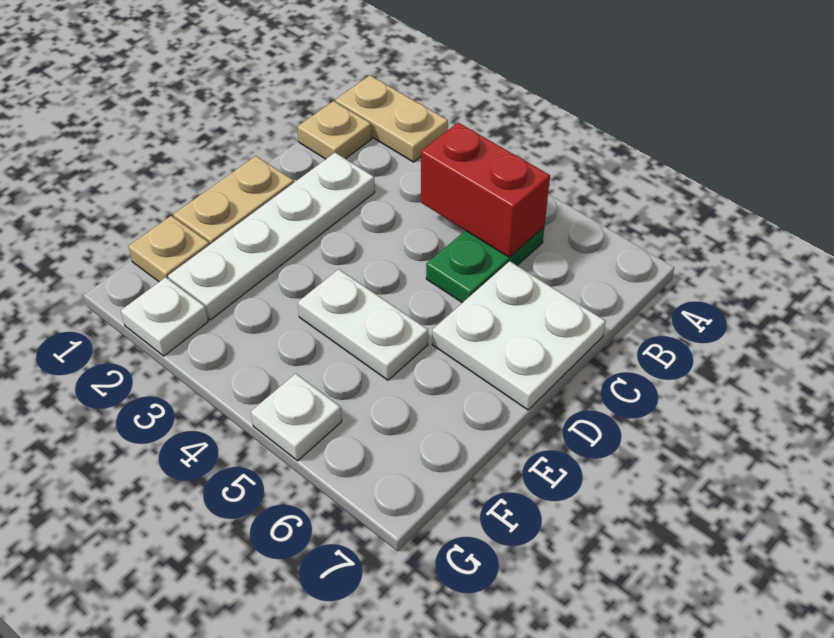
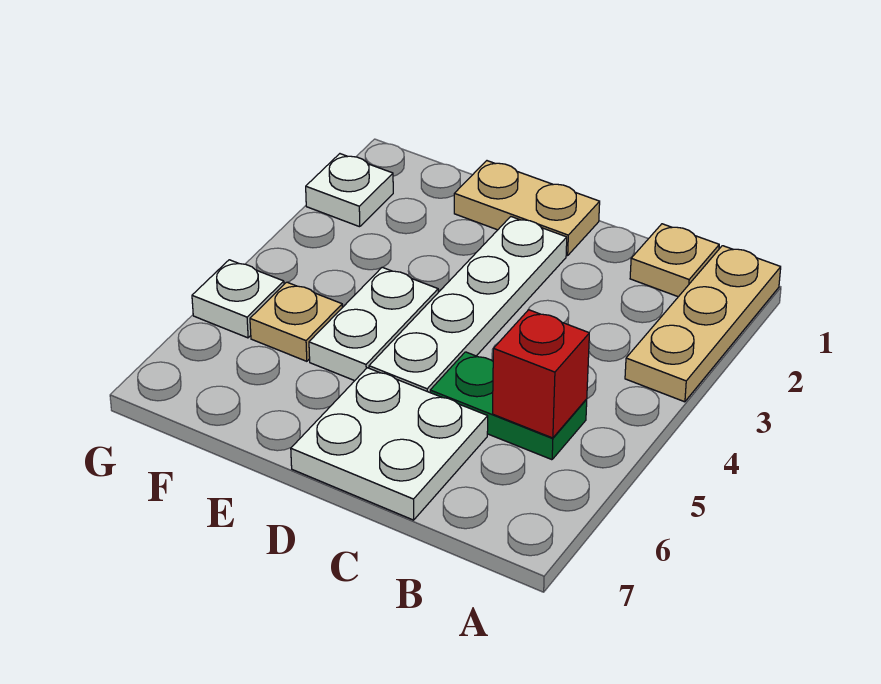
tan 1x2 plate [335,75,448,162] -> tan 1x3 plate [625,246,781,402]
red 1x2 brick [421,123,550,257] -> red 1x1 brick [493,310,589,438]
white 1x4 plate [168,153,375,320] -> white 1x4 plate turned to [369,217,567,392]
tan 1x1 plate [128,216,209,282] -> tan 1x1 plate moved to [250,282,342,361]

